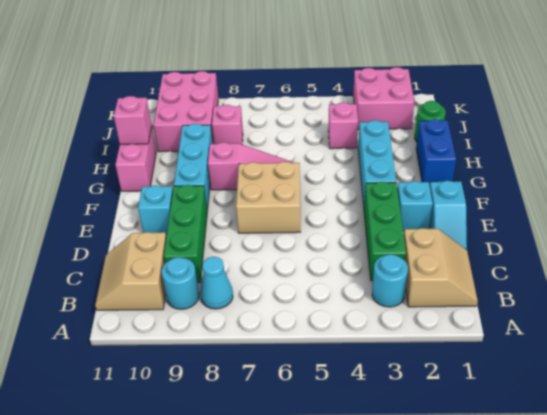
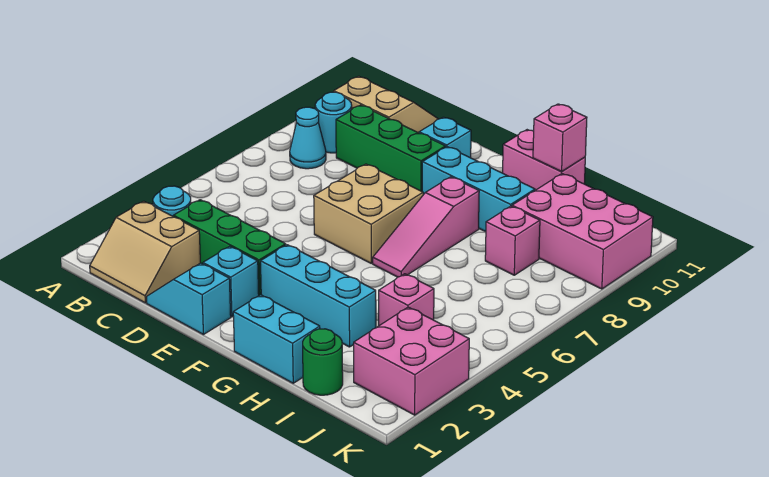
blue 1x2 brick [416,119,456,186] -> cyan 1x2 brick [233,295,320,383]

